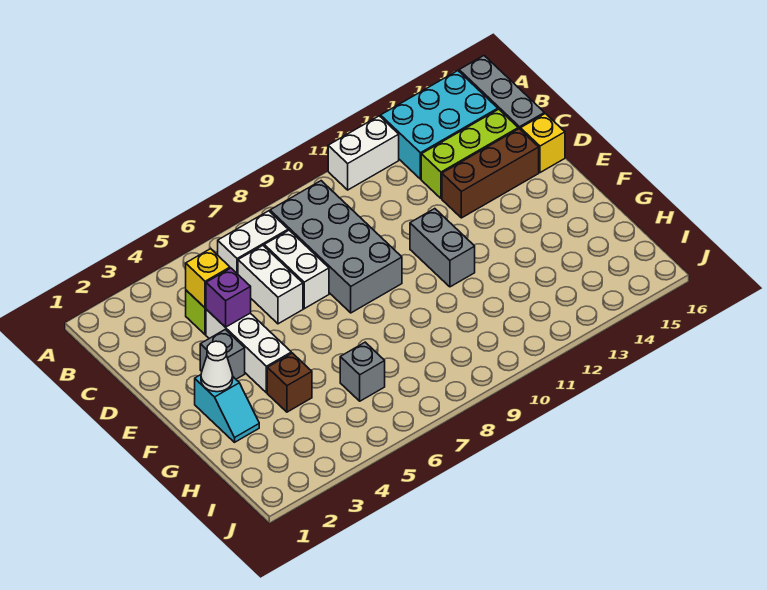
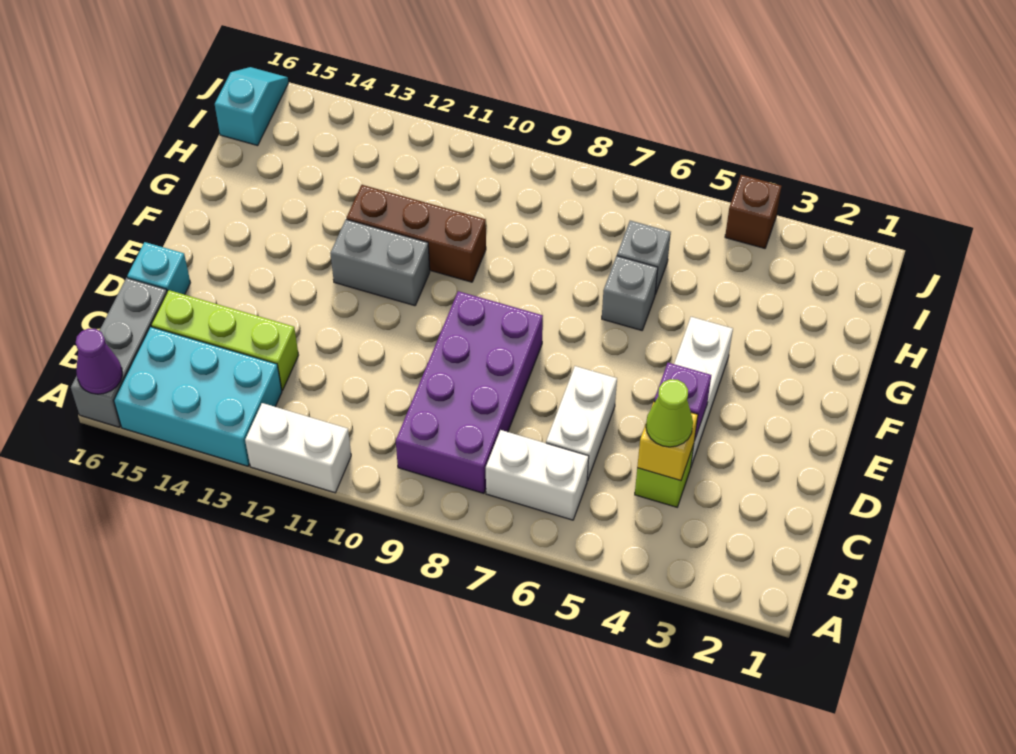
none -> purple 1x1 cone [76,328,122,394]
grey 2x4 brick [270,181,402,313] -> purple 2x4 brick [396,291,543,493]
none -> lime 1x1 cone [646,379,693,447]
white 1x2 brick [264,230,329,309] -> none
brown 1x3 brick [442,129,539,218] -> brown 1x3 brick moved to [347,185,486,282]
yellow 1x1 brick [521,114,565,173] -> cyan 1x1 brick [127,242,190,295]
grey 1x1 brick [200,330,245,379] -> grey 1x1 brick moved to [602,256,658,330]
grey 1x2 brick [410,209,475,287] -> grey 1x2 brick turned to [330,219,430,306]
cyan 1x2 slope [195,375,259,442] -> cyan 1x2 slope moved to [215,67,288,146]
white 1x1 cone [201,341,233,392] -> none
brown 1x1 brick [267,353,312,412] -> brown 1x1 brick moved to [725,175,782,248]

